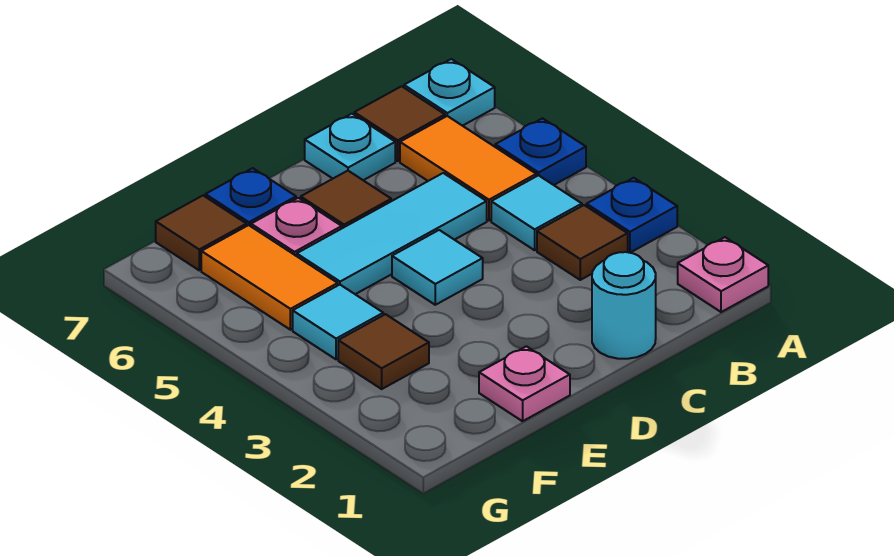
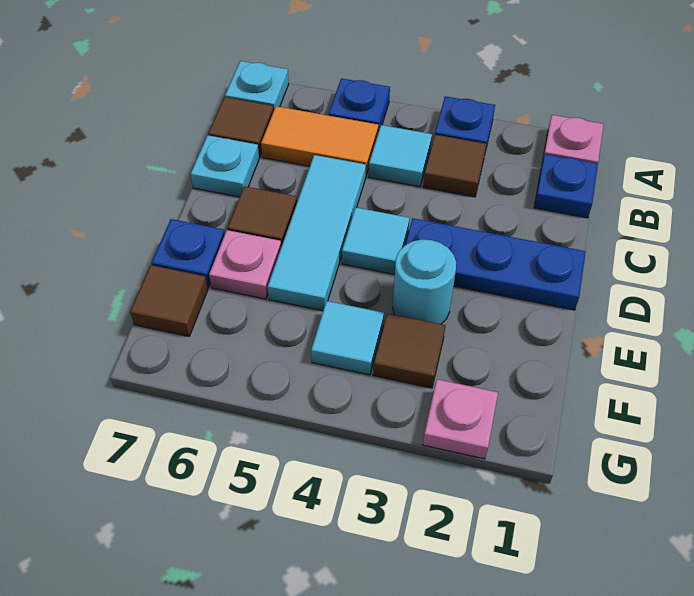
none -> blue 1x1 plate [534,154,598,218]
cyan 1x1 round brick [592,252,656,359] -> cyan 1x1 round brick moved to [393,239,456,324]
none -> blue 1x3 plate [405,218,586,310]
pink 1x1 plate [479,346,570,421] -> pink 1x1 plate moved to [423,379,498,459]
orange 1x2 tile [201,225,338,330] -> none

